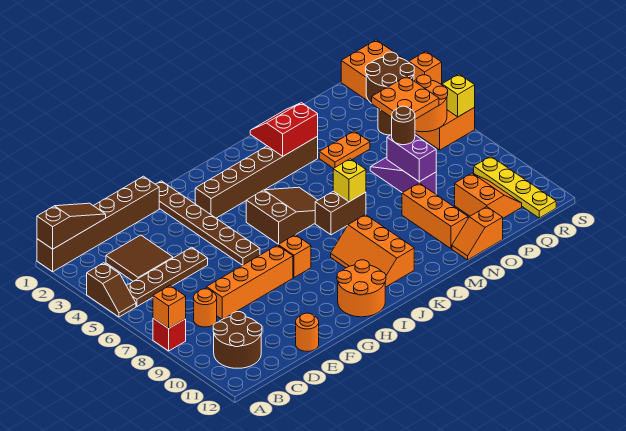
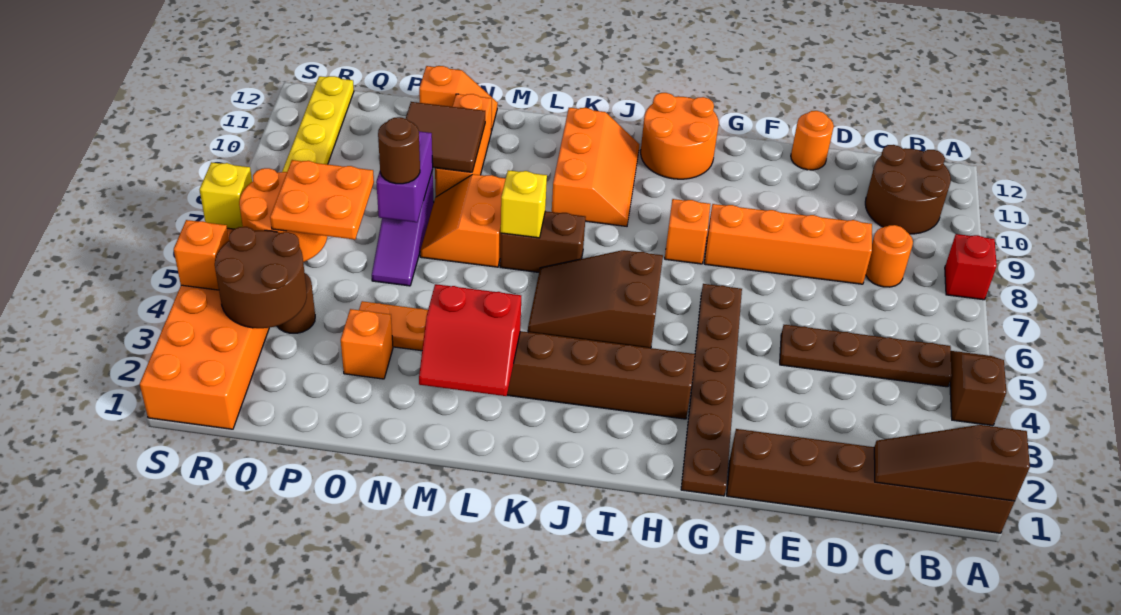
orange 1x1 brick [153,286,186,328] -> orange 1x1 brick moved to [341,309,393,379]
brown 2x2 tile [106,235,173,281] -> brown 2x2 tile moved to [406,102,485,172]
orange 2x2 slope [455,173,522,218] -> orange 2x2 slope moved to [420,174,506,267]

